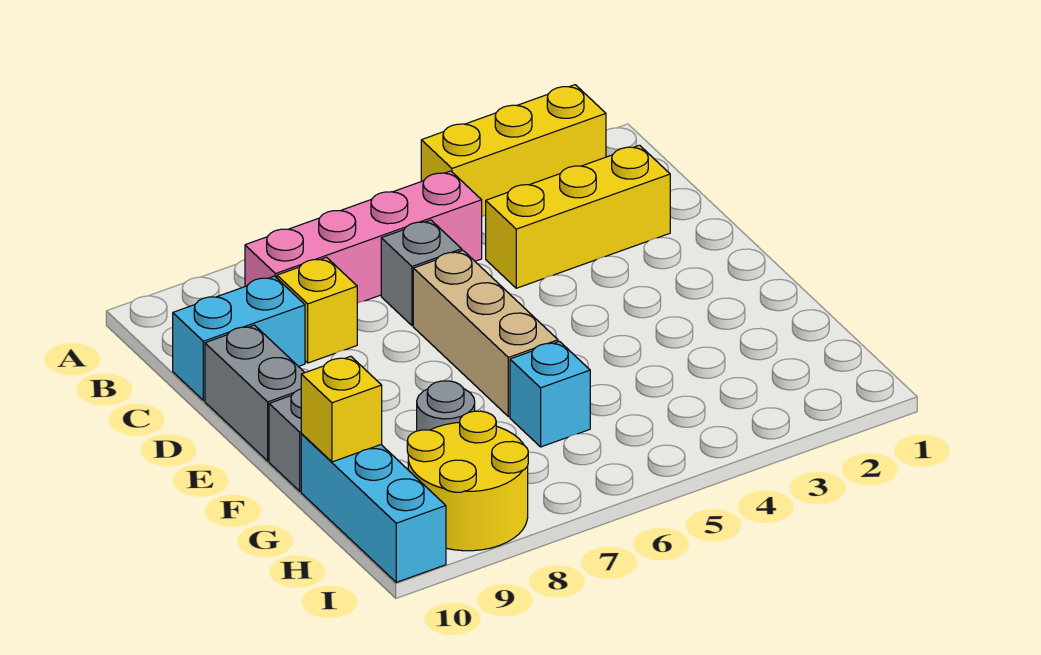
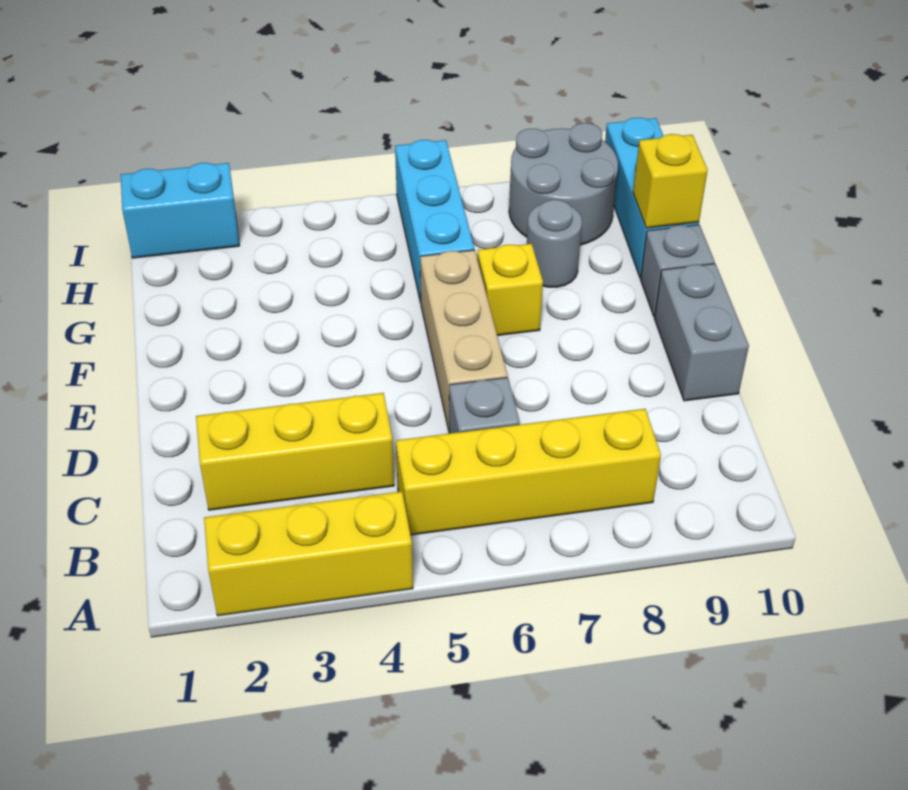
pink 1x4 brick [245,171,482,303] -> yellow 1x4 brick [396,409,661,535]
yellow 1x1 brick [277,257,357,363] -> yellow 1x1 brick moved to [477,244,543,336]
cyan 1x2 brick [173,276,305,400] -> cyan 1x2 brick moved to [121,163,240,258]
cyan 1x1 brick [510,341,590,447] -> cyan 1x3 brick [395,140,474,303]
yellow 2x2 round brick [407,411,528,551] -> grey 2x2 round brick [509,123,618,245]

